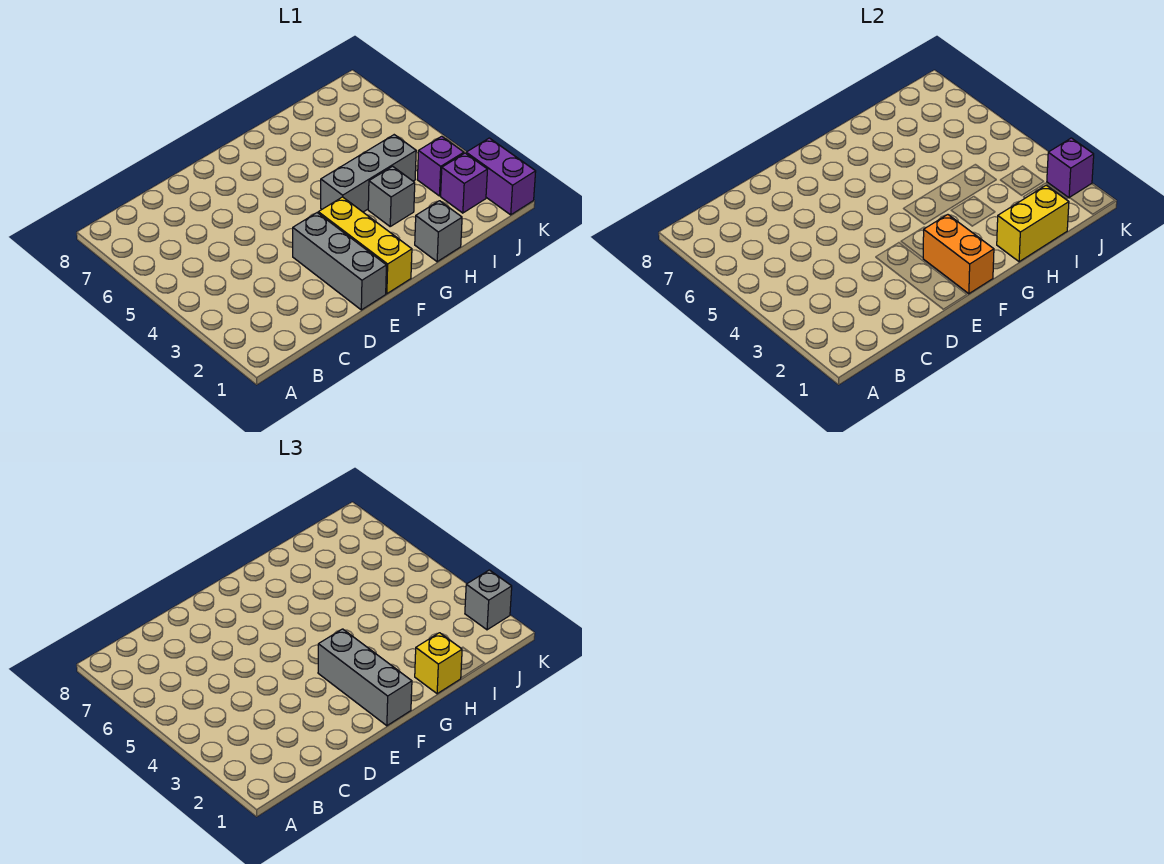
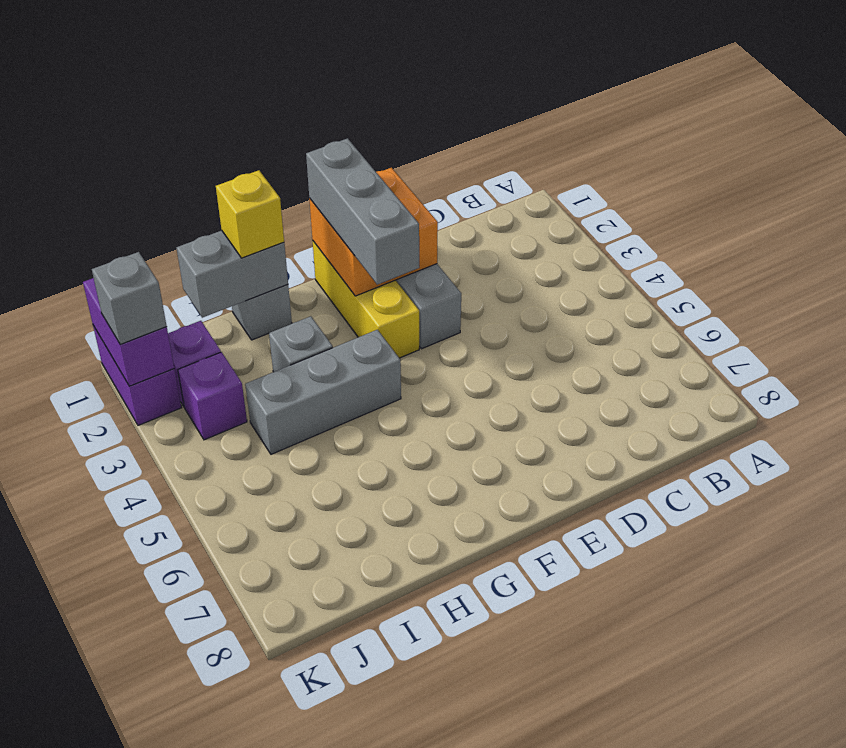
orange 1x2 brick [923,215,994,294] -> orange 2x2 brick [309,168,438,296]
yellow 1x2 brick [997,185,1069,262] -> grey 1x2 brick [176,231,288,318]
purple 1x1 brick [1047,138,1094,198] -> purple 1x2 brick [83,278,174,386]

